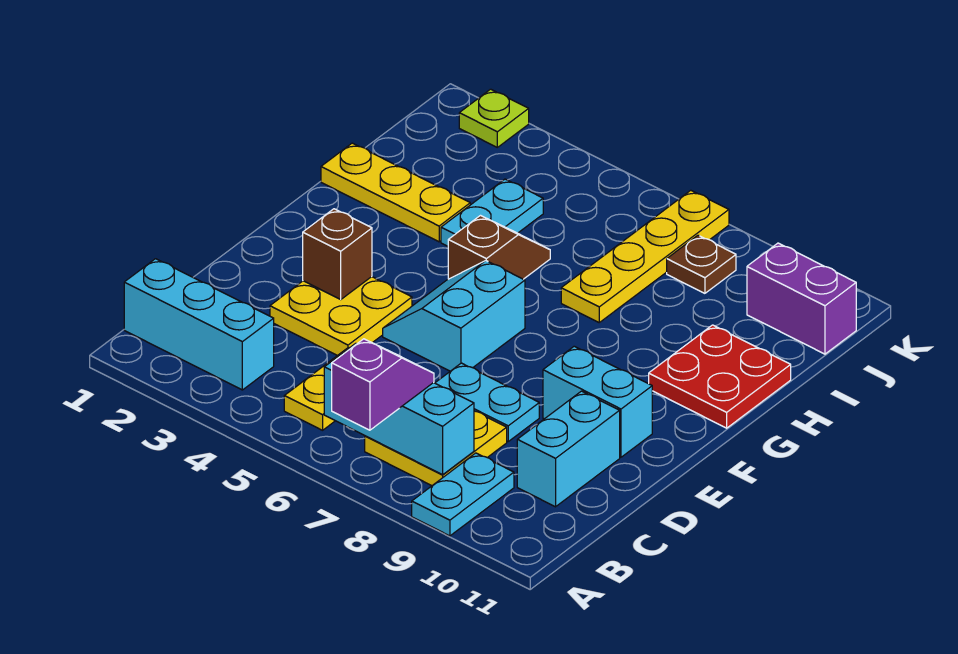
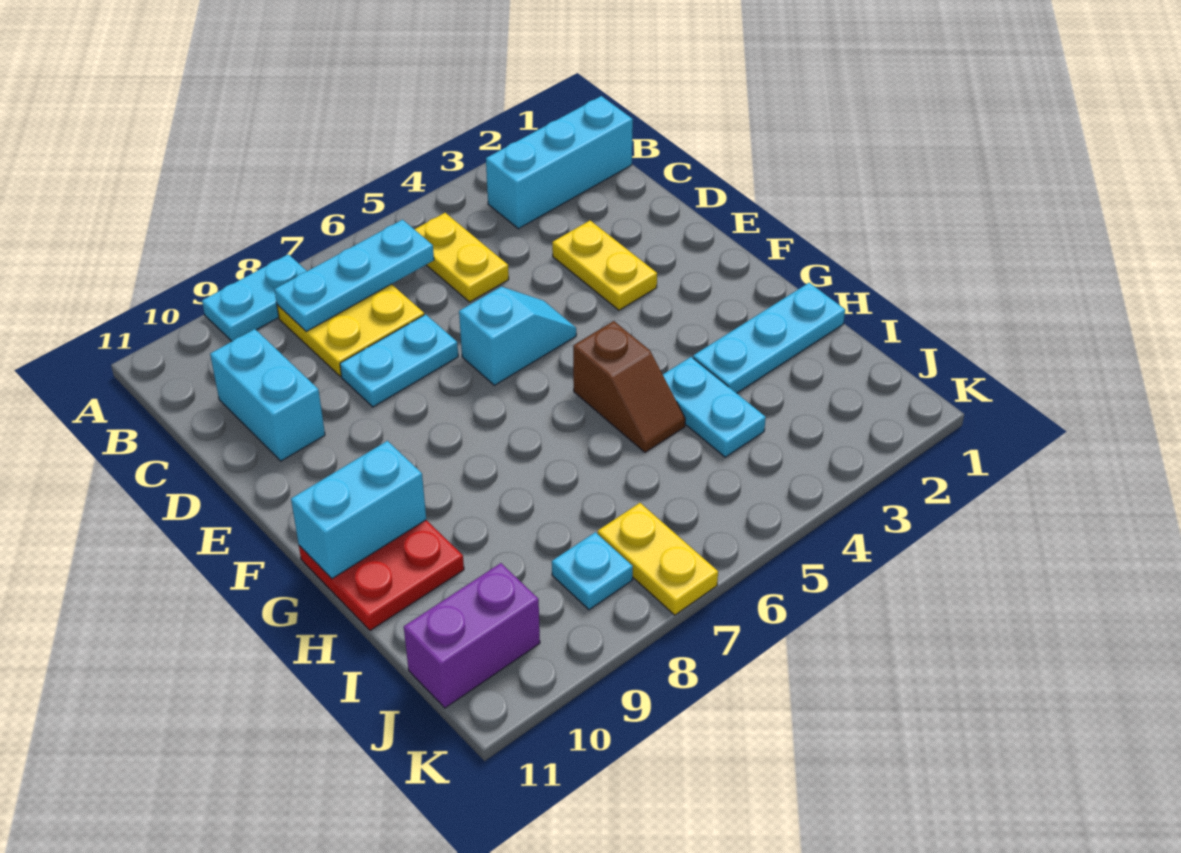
purple 1x2 slope [332,339,434,430] -> none
cyan 1x2 plate [412,453,514,536] -> cyan 1x2 plate turned to [202,254,307,341]
cyan 1x3 brick [324,343,474,475] -> cyan 1x3 plate [274,220,434,331]
yellow 2x2 plate [270,277,412,356] -> yellow 1x2 plate [552,221,657,310]
brown 1x1 brick [303,209,372,299] -> none
cyan 2x2 slope [383,261,525,371] -> cyan 1x2 slope [459,287,576,385]
cyan 1x2 brick [543,346,652,457] -> cyan 1x2 brick moved to [291,441,426,579]
yellow 1x3 plate [321,143,470,242] -> cyan 1x3 plate [693,283,845,393]
yellow 1x4 plate [561,190,729,322] -> yellow 1x2 plate [598,503,718,615]
brown 1x1 plate [667,235,736,293] -> cyan 1x1 plate [552,532,633,610]
lime 1x1 plate [459,89,529,147] -> none

